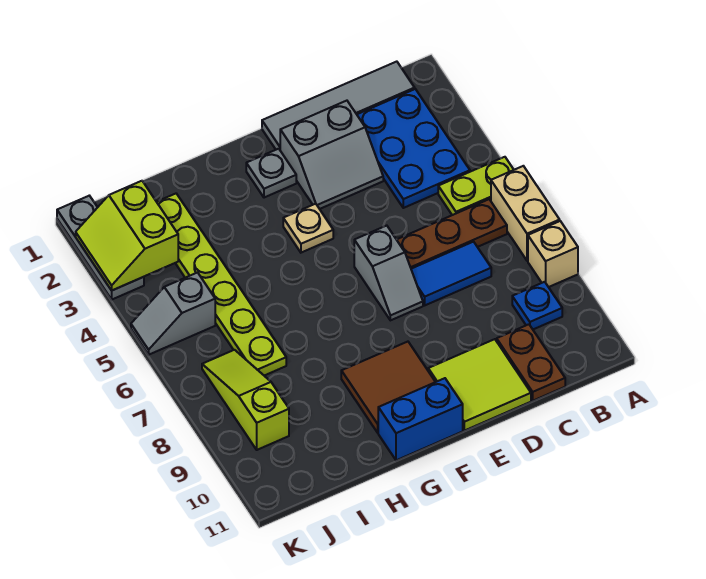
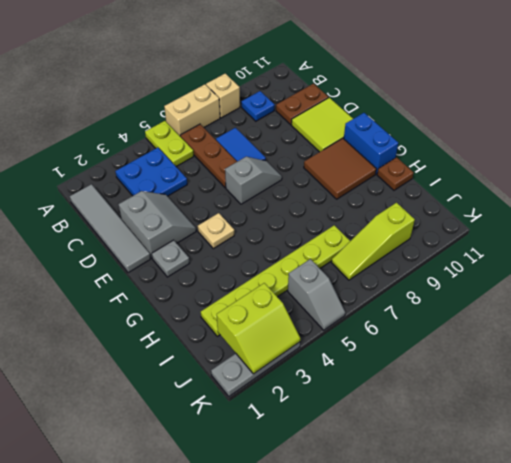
blue 2x3 plate [357,89,470,208] -> blue 2x2 plate [115,148,187,196]
none -> brown 1x1 plate [377,157,413,190]

